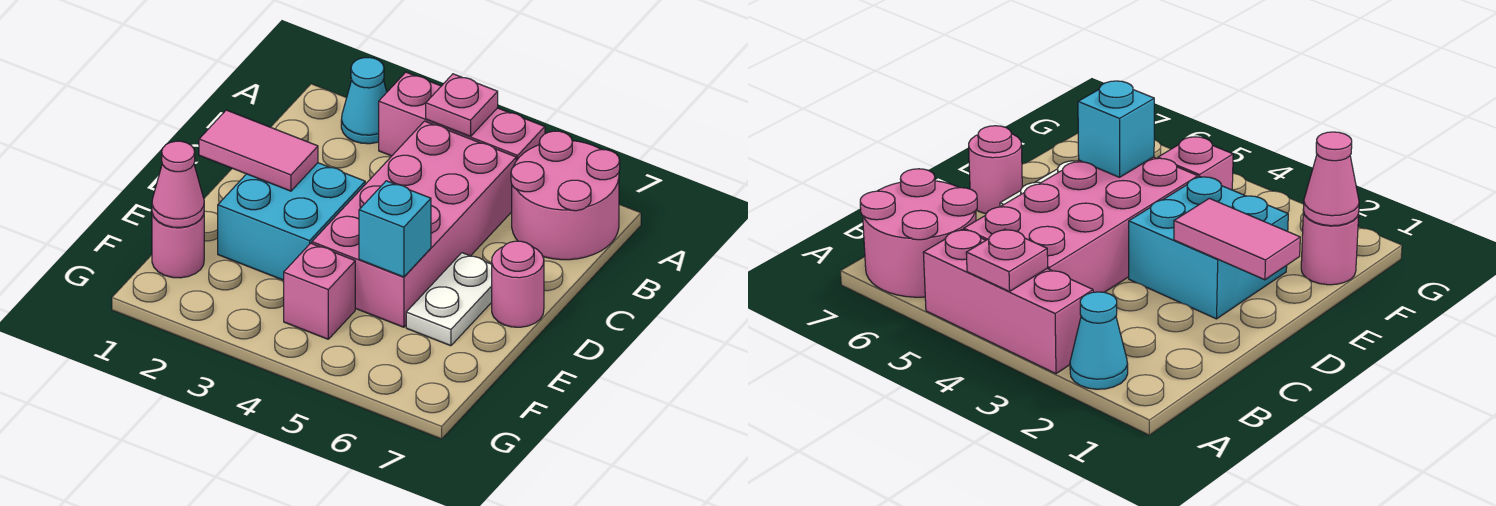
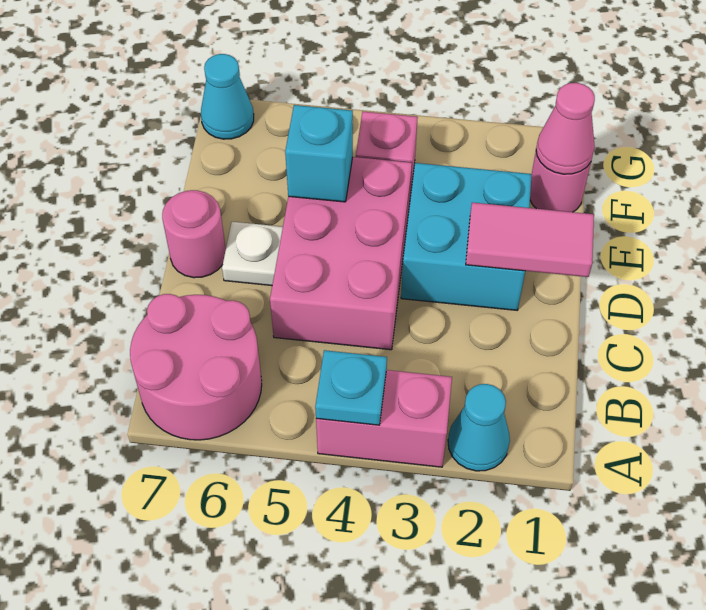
pink 1x3 brick [379,72,545,161] -> pink 1x2 brick [316,370,452,467]
pink 1x1 plate [426,74,498,136] -> cyan 1x1 plate [315,350,387,425]
pink 2x4 brick [312,121,516,327] -> pink 2x3 brick [270,157,412,350]
white 1x2 plate [406,253,492,346] -> white 1x1 plate [222,222,283,286]
none -> cyan 1x1 cone [201,54,254,139]

